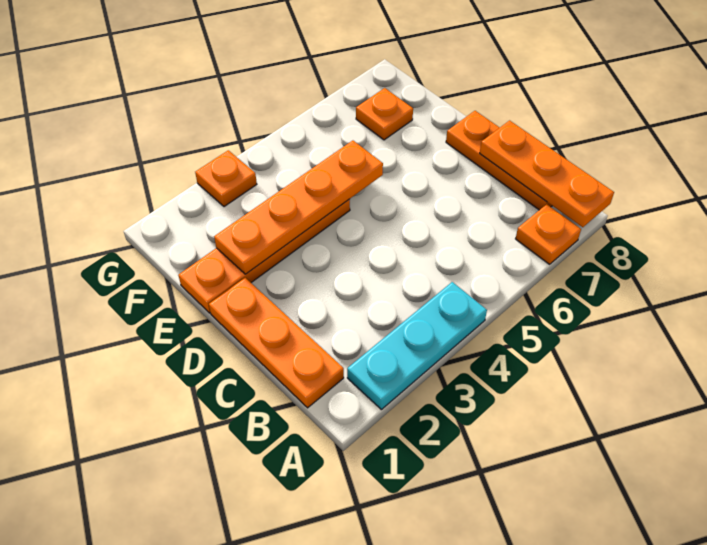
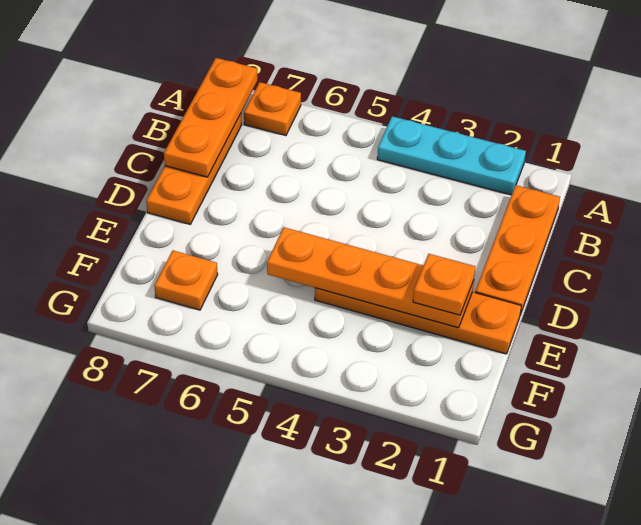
orange 1x1 plate [195,150,257,207] -> orange 1x1 plate moved to [413,254,475,315]

